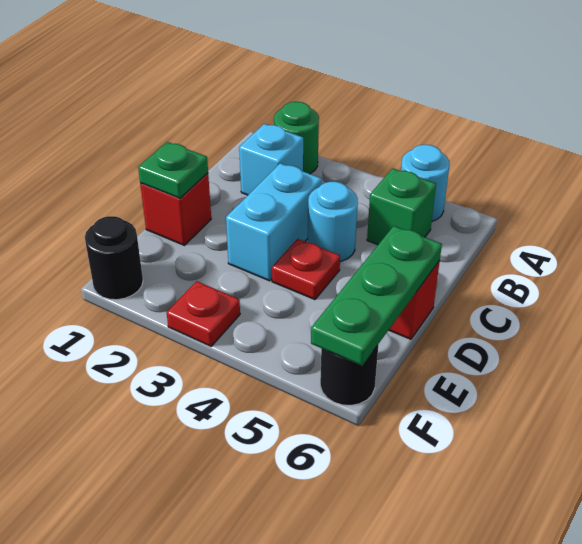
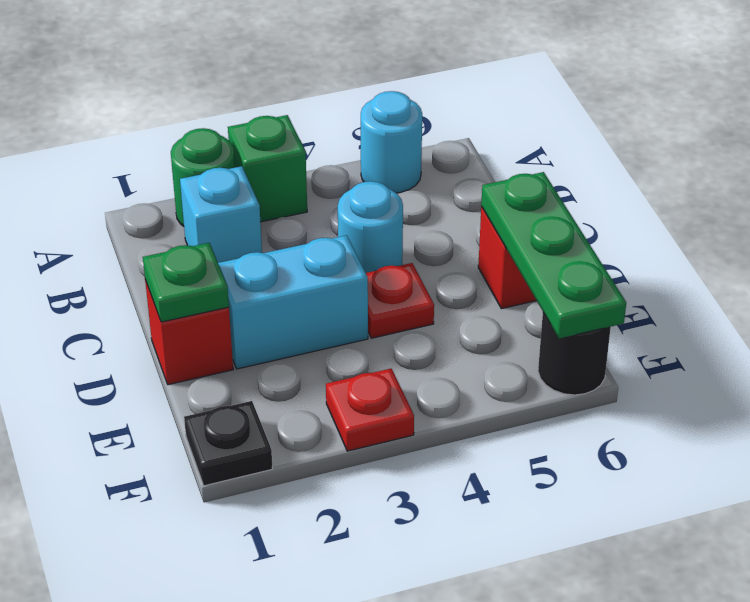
green 1x1 brick [367,168,436,245] -> green 1x1 brick moved to [228,115,307,222]
cyan 1x2 brick [226,163,322,281] -> cyan 1x2 brick turned to [218,235,368,369]
black 1x1 round brick [85,216,143,300] -> black 1x1 plate [184,401,273,486]

